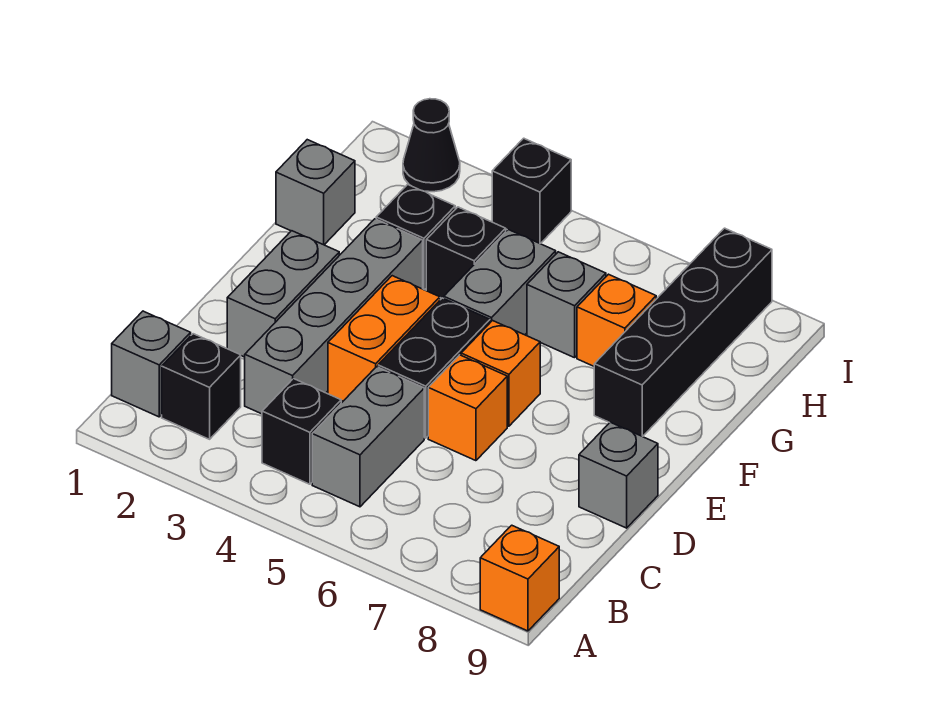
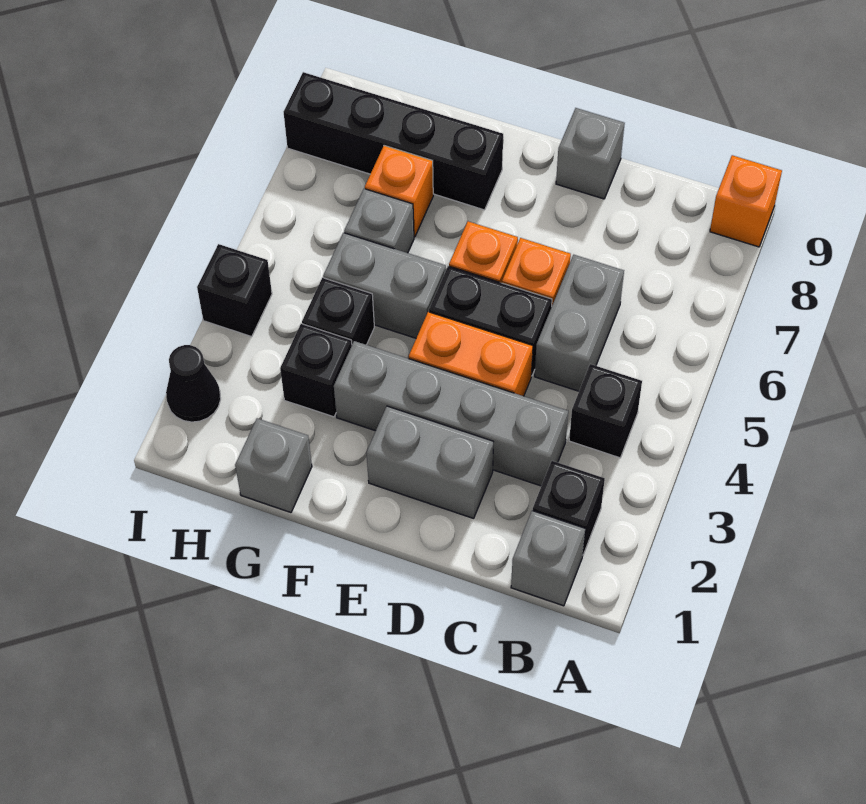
grey 1x2 brick [312,367,424,507] -> grey 1x2 brick turned to [535,255,624,391]

